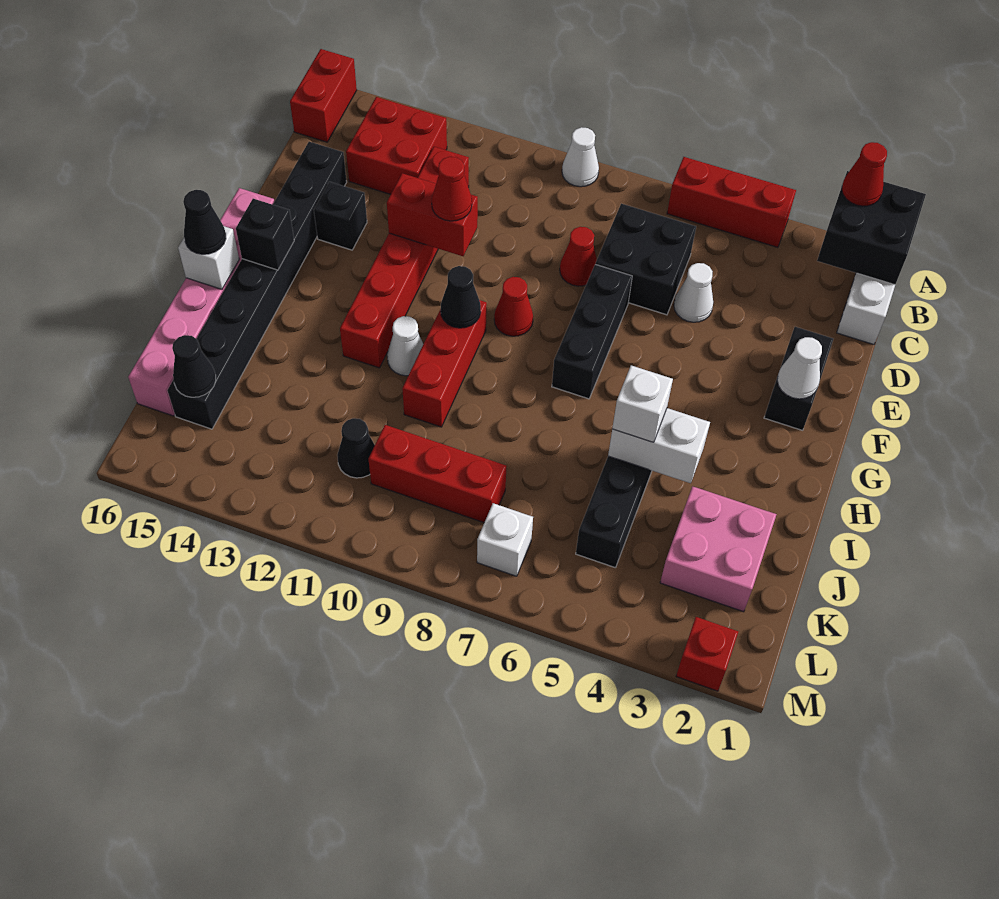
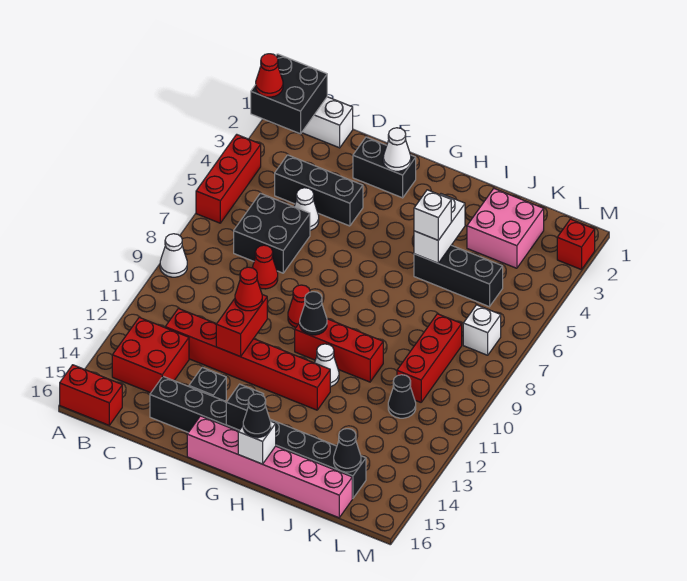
black 1x3 brick [552,264,632,399] -> black 1x3 brick moved to [275,155,363,226]

